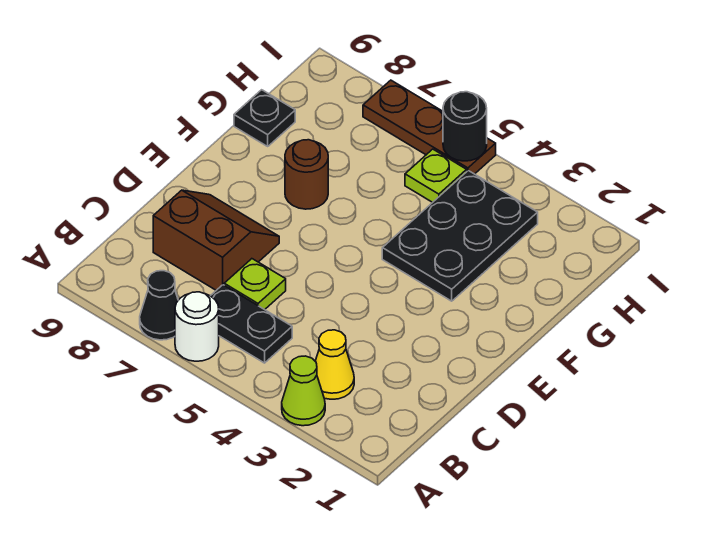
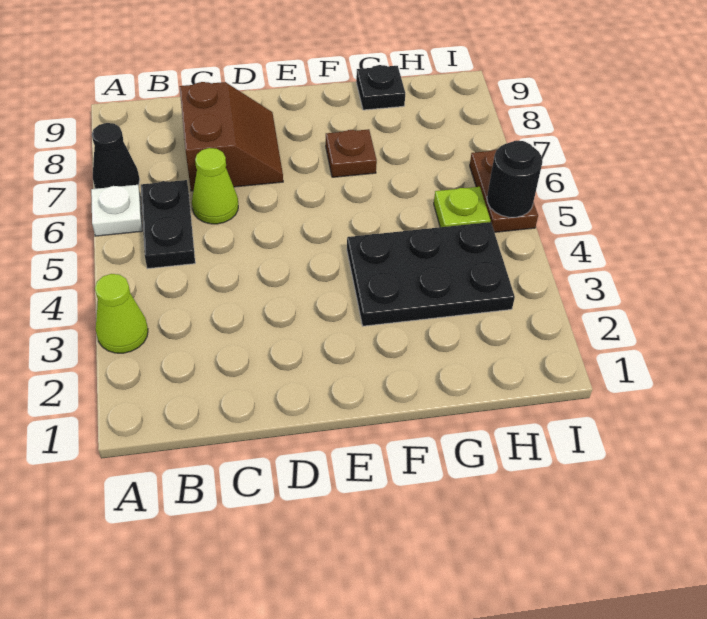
white 1x1 round brick [175,292,219,361] -> white 1x1 plate [91,185,143,236]
yellow 1x1 cone [315,330,354,399] -> none
lime 1x1 plate [224,259,286,310] -> lime 1x1 cone [192,148,238,224]
brown 1x1 round brick [285,140,328,209] -> brown 1x1 plate [326,129,377,177]
brown 1x3 plate [363,80,496,174] -> brown 1x2 plate [470,149,538,232]

